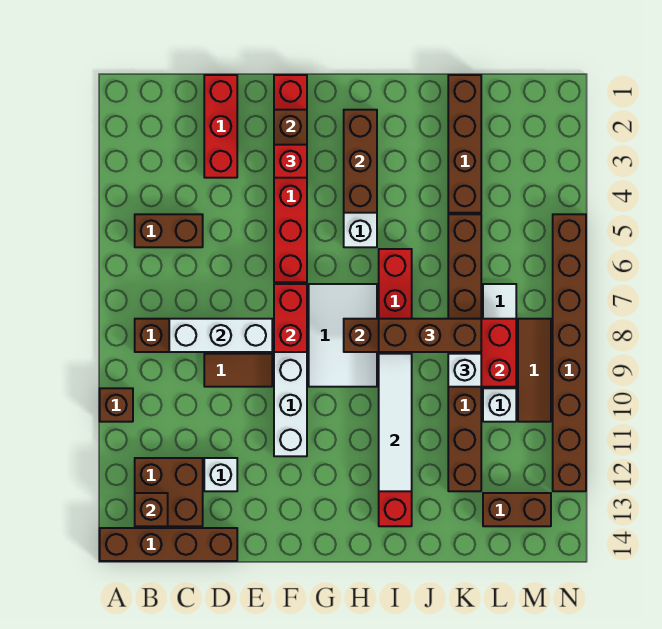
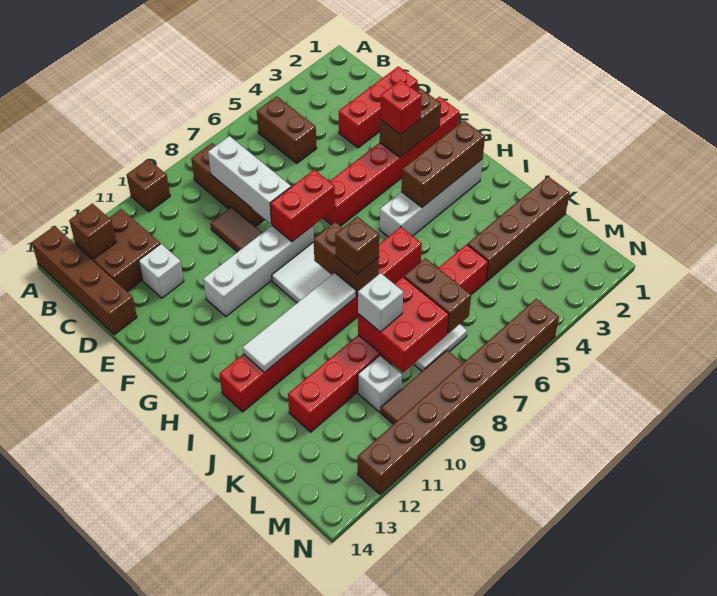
brown 1x3 brick [379,319,481,352] -> brown 1x1 brick [335,217,379,274]
brown 1x8 brick [448,214,481,491] -> red 1x8 brick [288,245,488,432]
brown 1x2 brick [483,493,551,526] -> brown 1x2 brick moved to [404,258,471,334]

